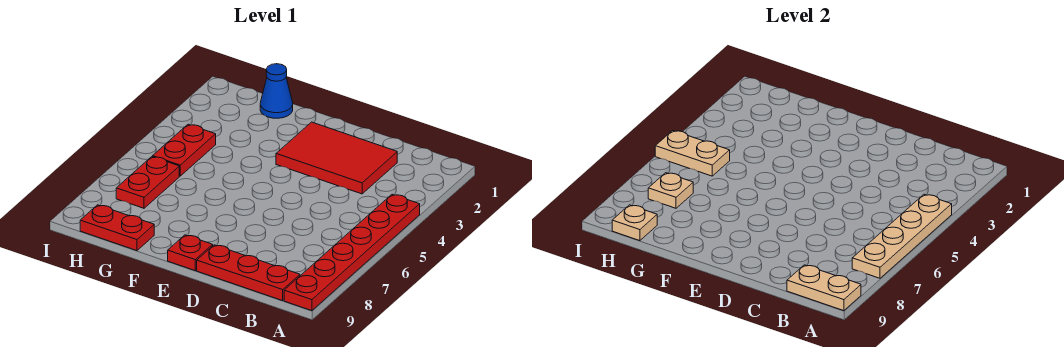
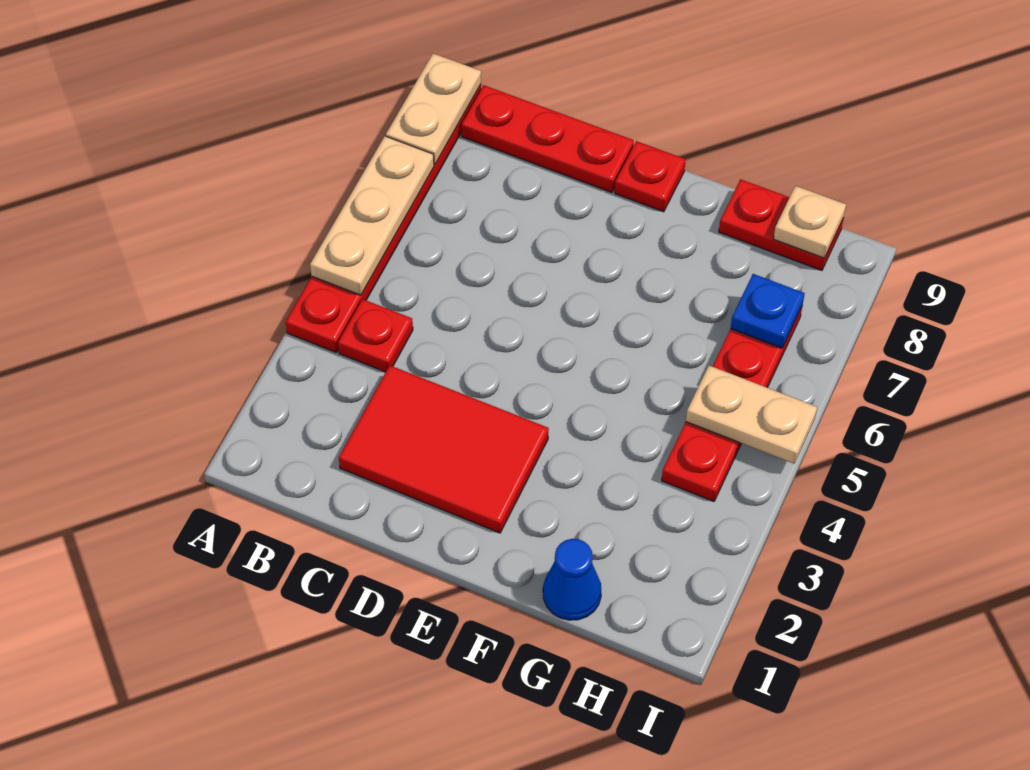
tan 1x4 plate [852,194,952,278] -> tan 1x3 plate [310,136,434,295]
tan 1x2 plate [787,265,861,311] -> tan 1x2 plate turned to [386,53,481,165]
none -> red 1x1 plate [338,299,413,372]
tan 1x1 plate [648,173,693,208] -> blue 1x1 plate [731,274,805,348]

